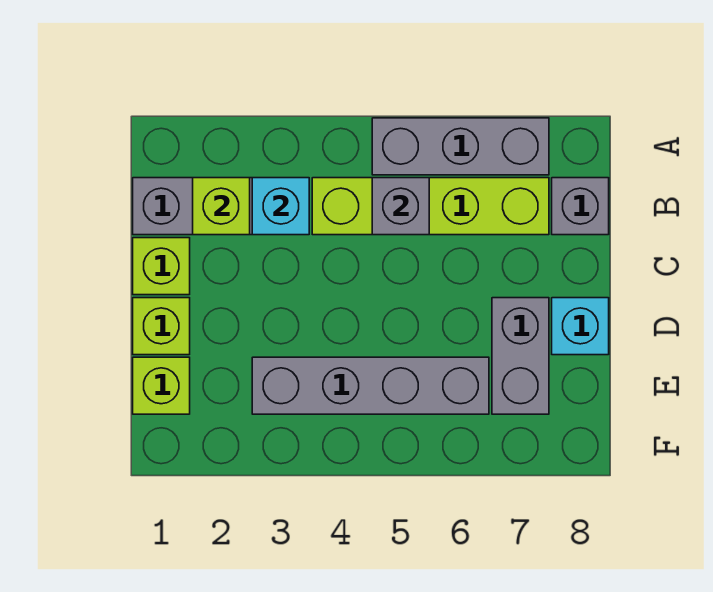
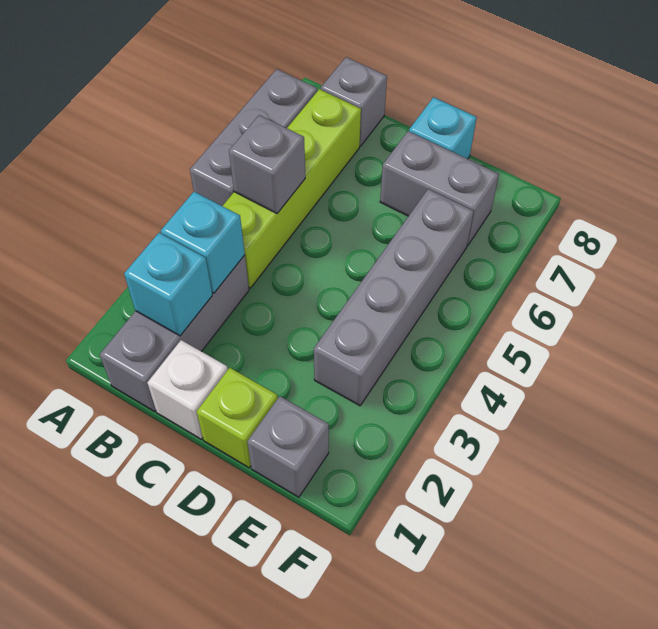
lime 1x1 brick [193,178,250,235] -> cyan 1x1 brick [124,233,212,336]
lime 1x1 brick [133,238,190,295] -> white 1x1 brick [147,340,228,439]
lime 1x1 brick [133,357,190,414] -> grey 1x1 brick [247,396,329,497]

